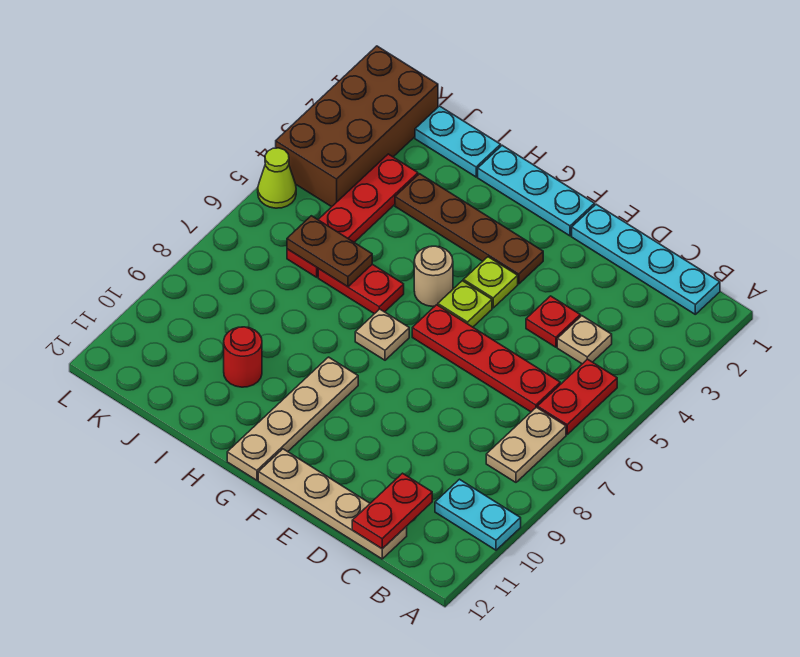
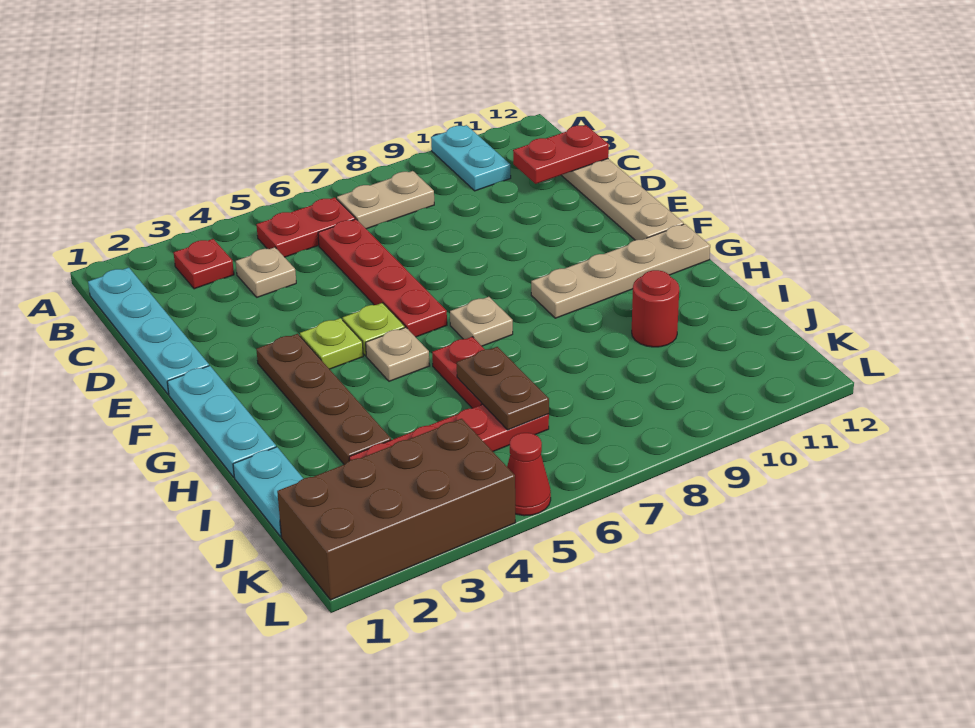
red 1x1 plate [526,296,580,347] -> red 1x1 plate moved to [174,239,234,289]
tan 1x1 round brick [414,246,453,307] -> tan 1x1 plate [366,327,430,381]
lime 1x1 cone [258,148,296,208] -> red 1x1 cone [507,433,551,516]

